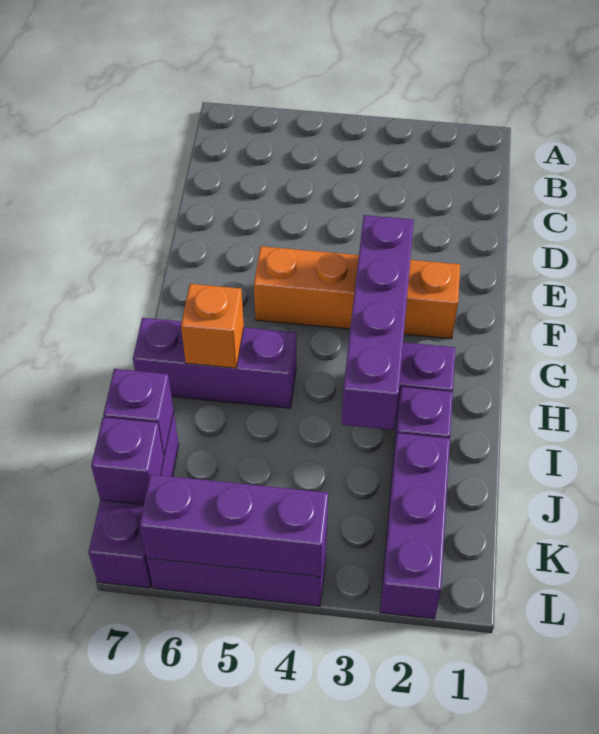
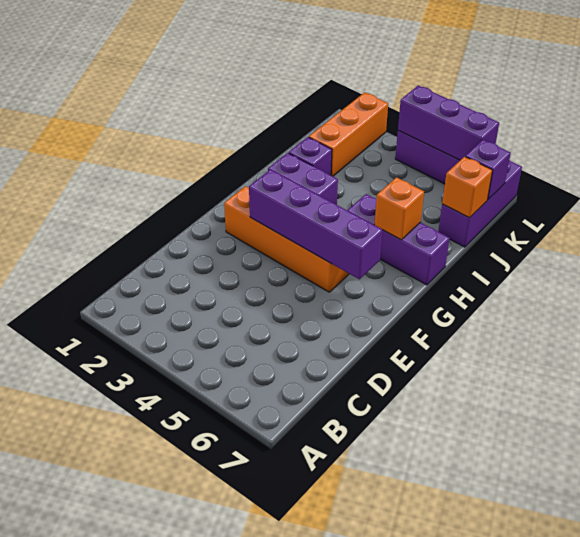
purple 1x4 brick [342,215,414,430] -> purple 1x4 brick turned to [249,169,382,279]
purple 1x3 brick [380,433,450,619] -> orange 1x3 brick [309,92,388,176]
purple 1x1 brick [103,369,174,455] -> orange 1x1 brick [442,157,493,218]

